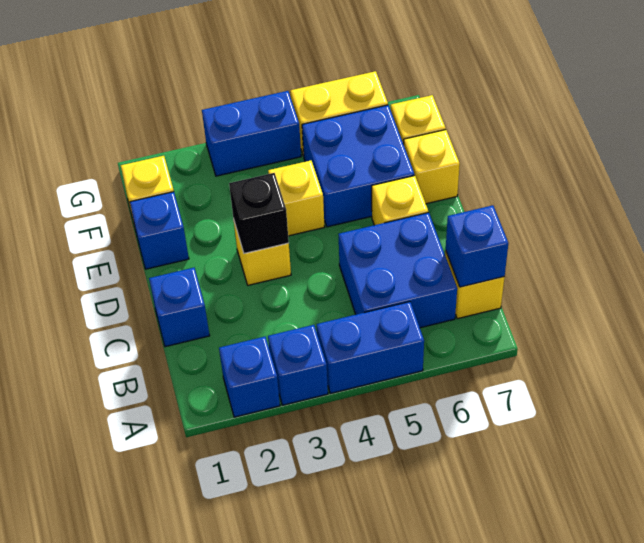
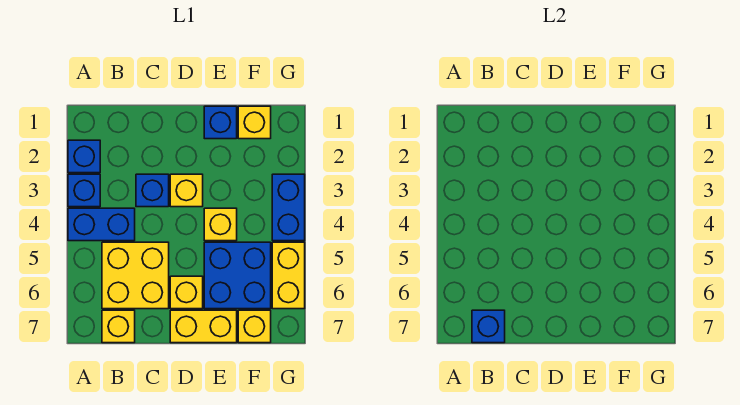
blue 1x2 brick [317,302,424,393] -> blue 1x2 brick turned to [68,208,135,241]
blue 2x2 brick [339,213,457,328] -> yellow 2x2 brick [102,242,169,309]
blue 1x1 brick [149,268,210,347] -> blue 1x1 brick moved to [136,174,169,207]
black 1x1 brick [229,173,289,253] -> none
yellow 1x1 brick [404,130,460,204] -> yellow 1x2 brick [170,310,237,343]

